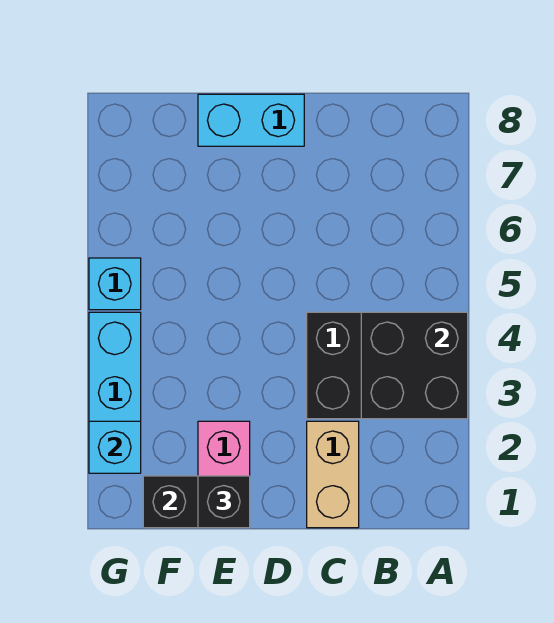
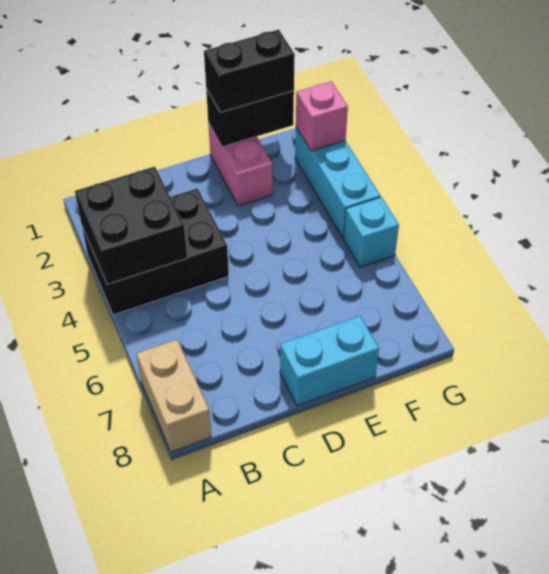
tan 1x2 brick [307,421,359,528] -> tan 1x2 brick moved to [137,340,211,452]
black 1x1 brick [198,476,250,528] -> black 1x2 brick [204,30,295,112]
cyan 1x1 brick [89,421,141,473] -> pink 1x1 brick [296,81,348,151]

